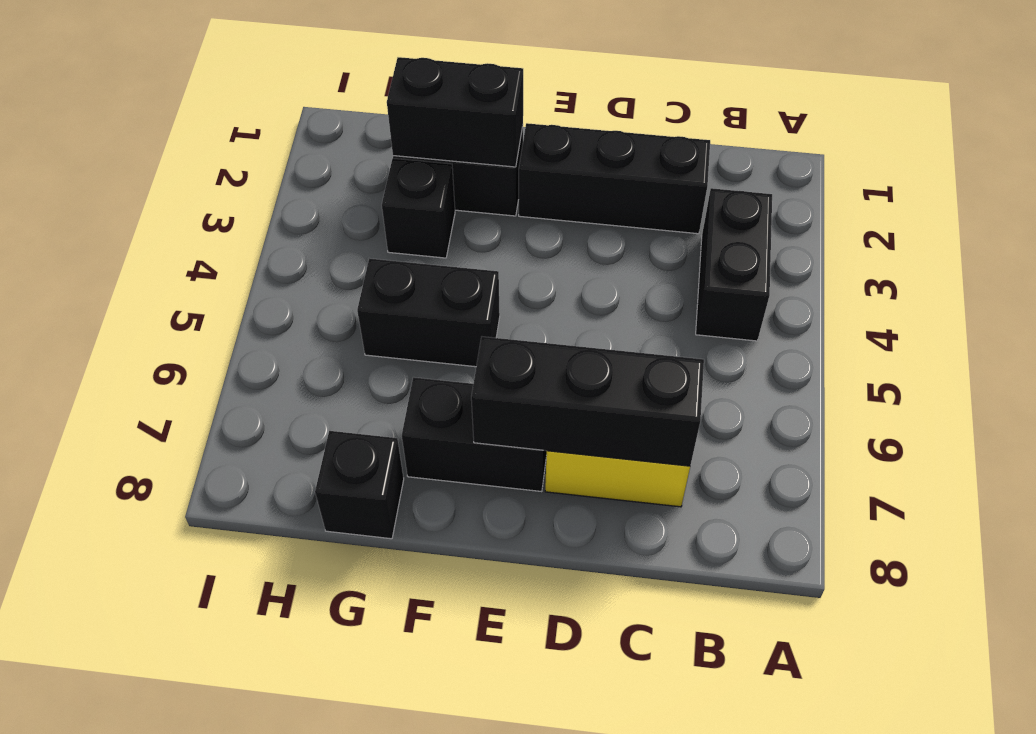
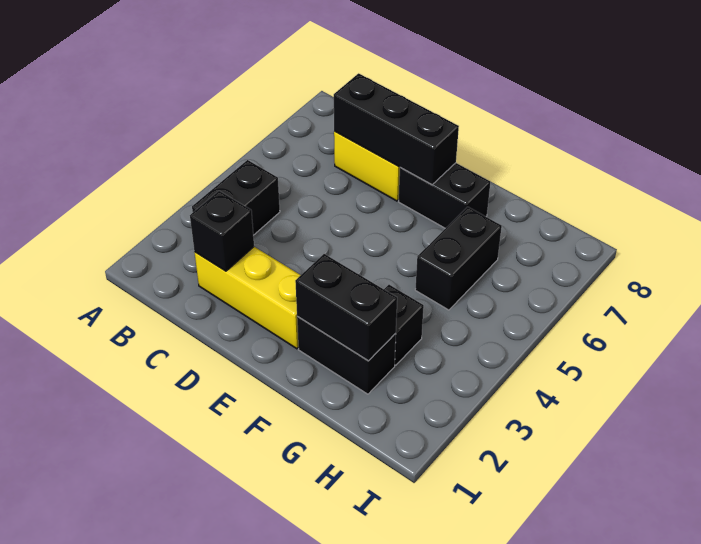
black 1x3 brick [519,123,710,234] -> yellow 1x3 brick [194,247,301,349]
black 1x2 brick [357,258,500,367] -> black 1x2 brick turned to [415,207,502,310]
black 1x1 brick [315,431,404,539] -> black 1x1 brick moved to [190,191,254,271]

